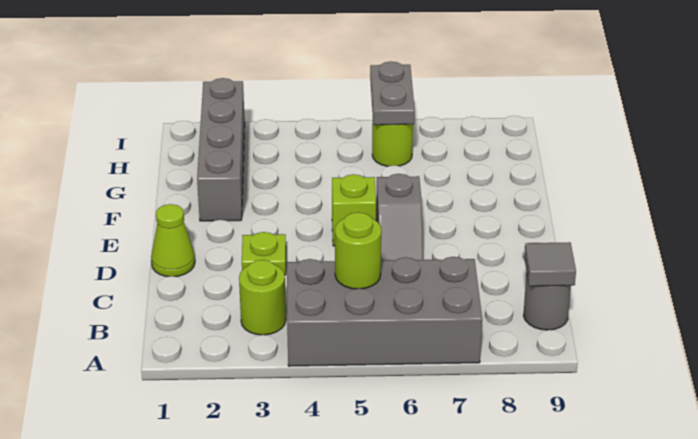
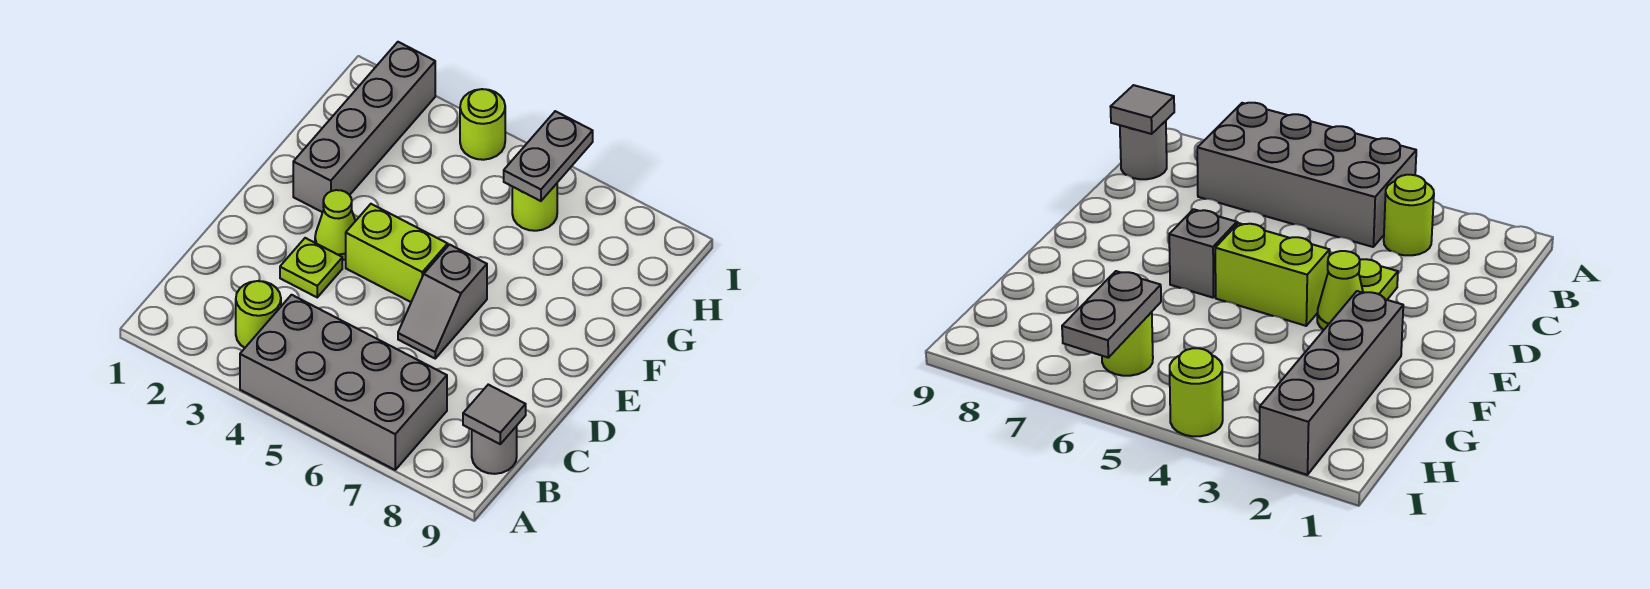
lime 1x1 round brick [335,212,381,289] -> lime 1x1 round brick moved to [460,89,505,160]
lime 1x1 cone [151,204,195,277] -> lime 1x1 cone moved to [315,190,355,260]
lime 1x1 brick [332,174,376,246] -> lime 1x2 brick [346,204,448,302]

